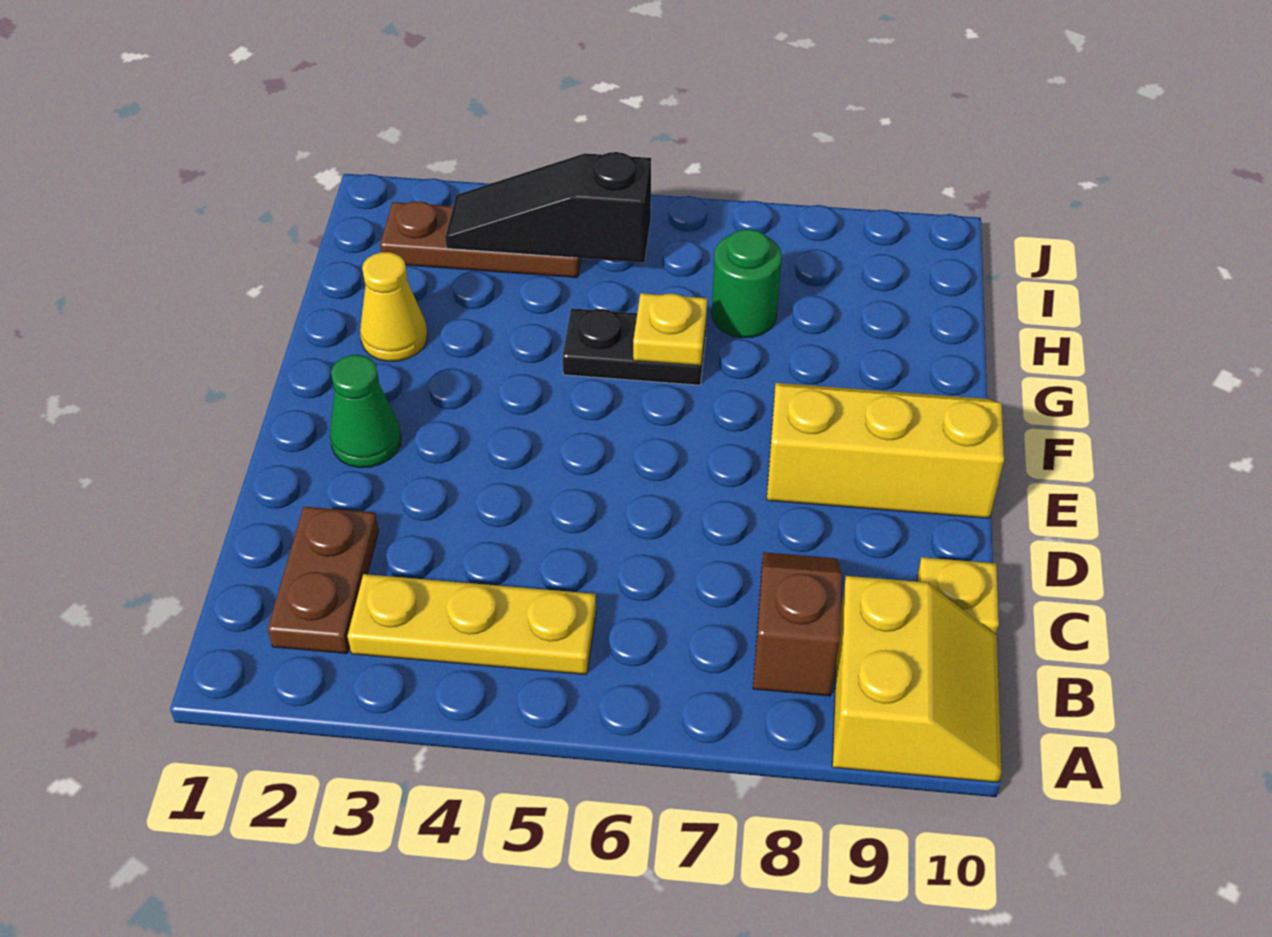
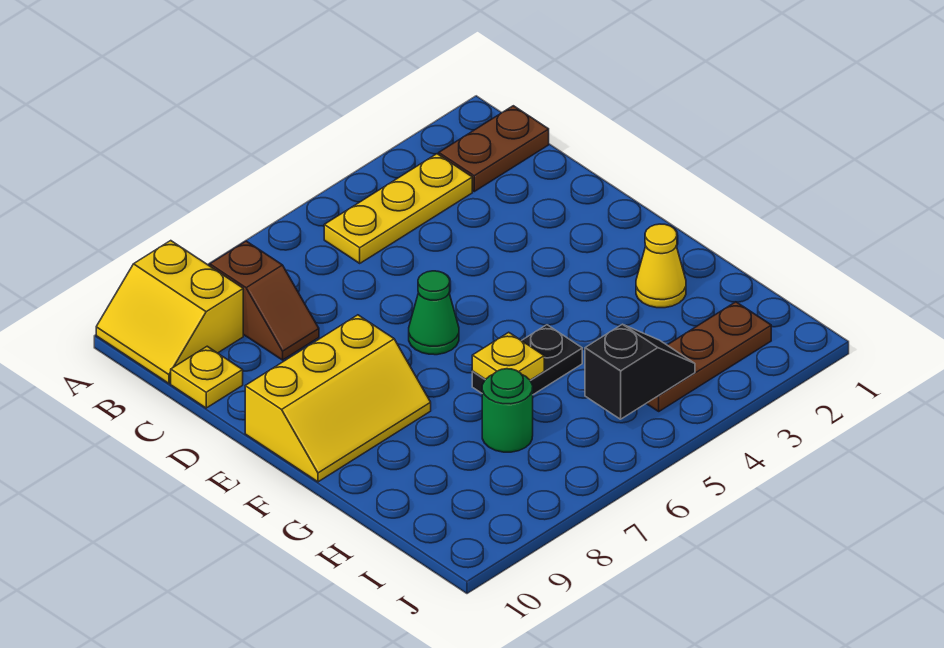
brown 1x2 plate [268,507,379,654] -> brown 1x2 plate turned to [439,106,549,191]
green 1x1 cone [330,355,401,468] -> green 1x1 cone moved to [409,271,459,355]
black 1x3 slope [445,152,651,263] -> black 1x2 slope [585,324,695,419]

